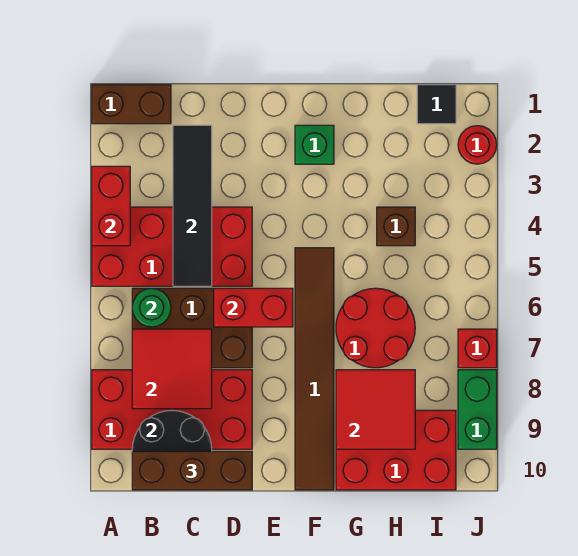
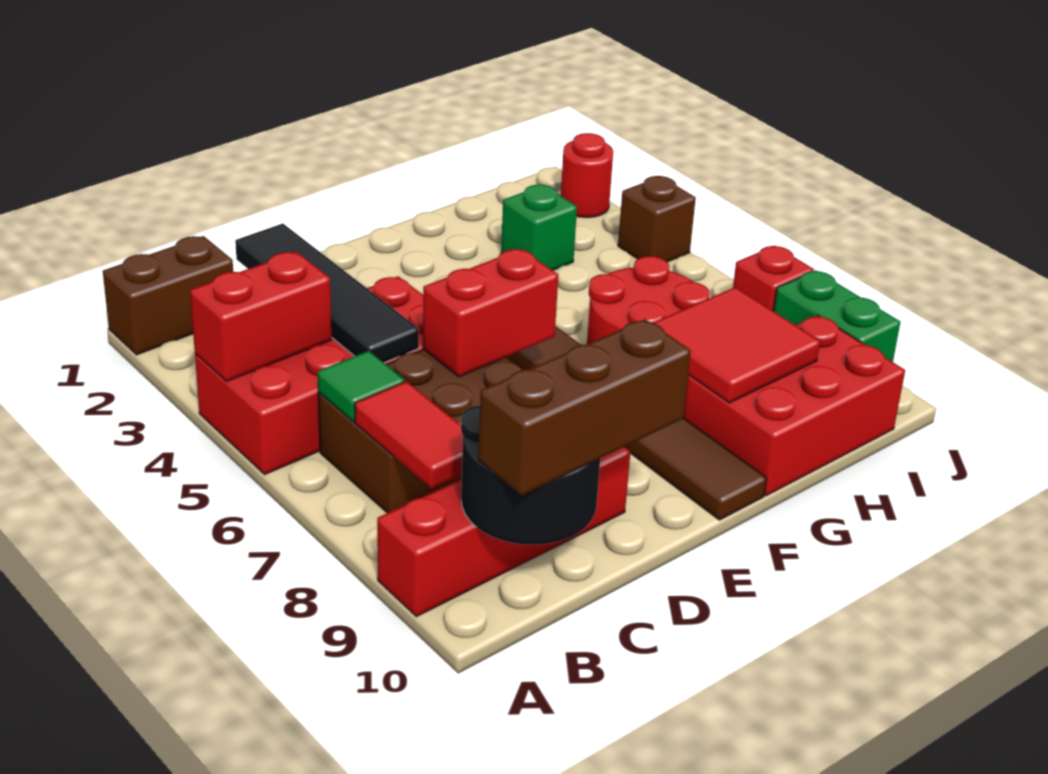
red 1x2 brick [92,166,130,246] -> red 1x2 brick turned to [190,252,331,381]
red 2x4 brick [92,370,252,449] -> red 1x4 brick [377,447,631,617]
green 1x1 round brick [132,288,171,327] -> green 1x1 tile [318,351,405,422]
red 2x2 tile [132,329,212,409] -> red 1x2 tile [355,381,463,489]
green 1x1 brick [295,125,334,164] -> green 1x1 brick moved to [501,185,577,270]
brown 1x1 brick [377,207,415,246] -> brown 1x1 brick moved to [618,176,696,262]
black 1x1 tile [417,85,456,124] -> none

